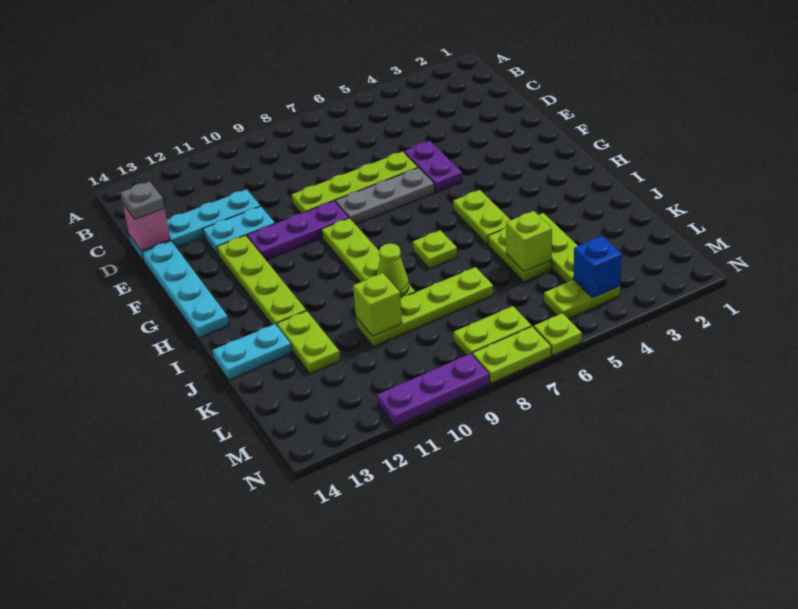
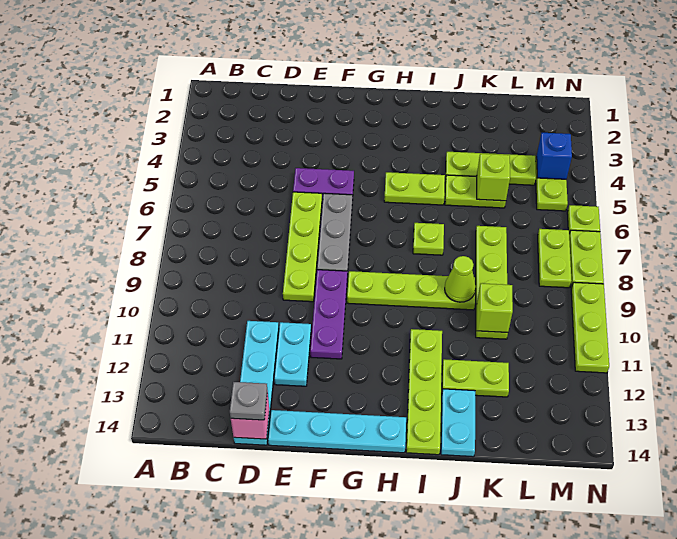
lime 1x4 plate [217,235,306,325] -> lime 1x4 plate turned to [406,329,442,455]
purple 1x3 plate [377,353,490,426] -> lime 1x3 plate [571,282,609,373]

